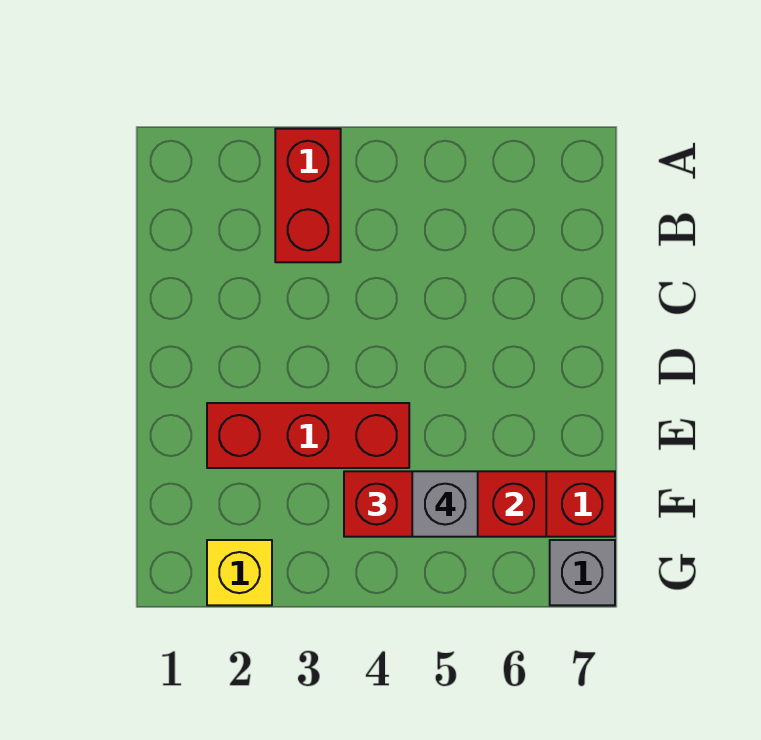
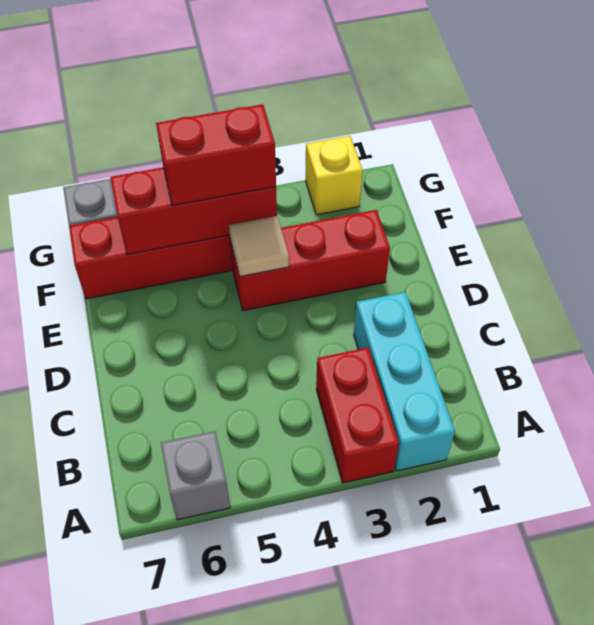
none -> cyan 1x3 brick [354,292,455,471]
none -> tan 1x1 tile [229,216,289,276]
grey 1x1 brick [412,471,478,537] -> grey 1x1 brick moved to [161,431,230,520]

